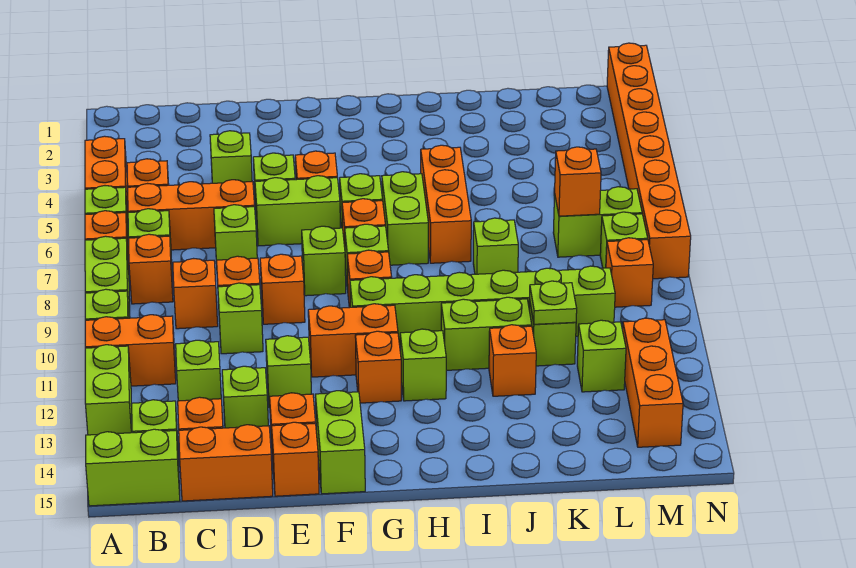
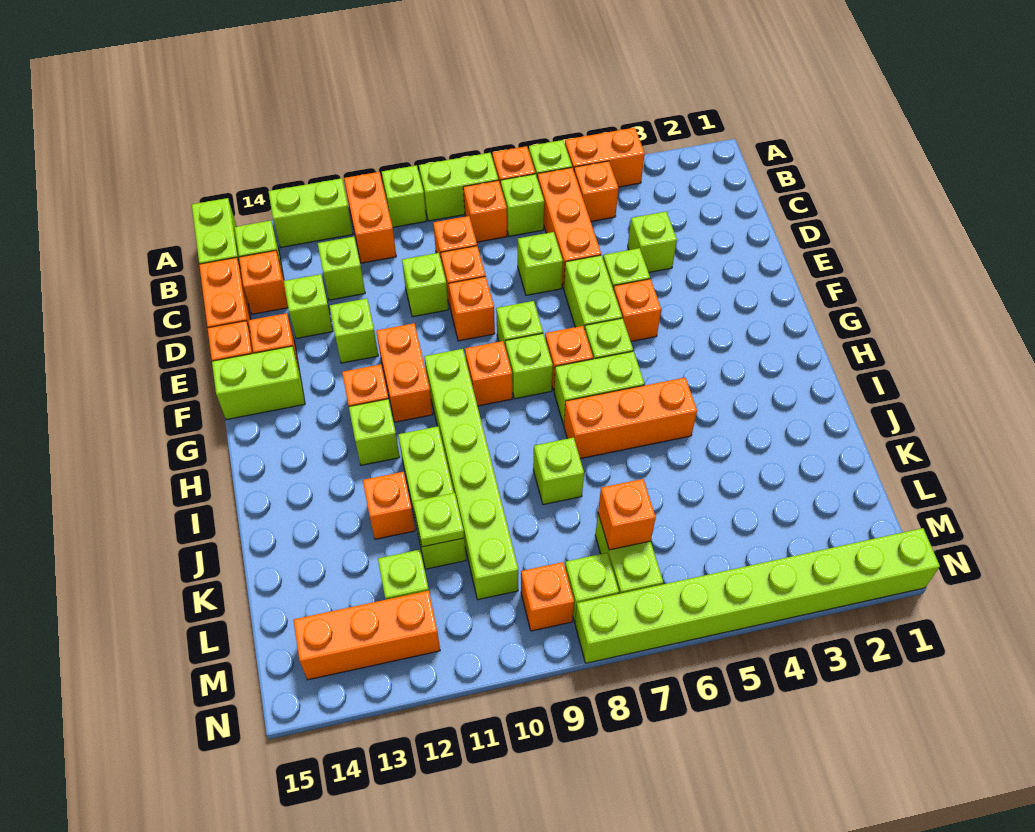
orange 1x8 brick [607,43,691,279] -> lime 1x8 brick [575,528,940,663]

